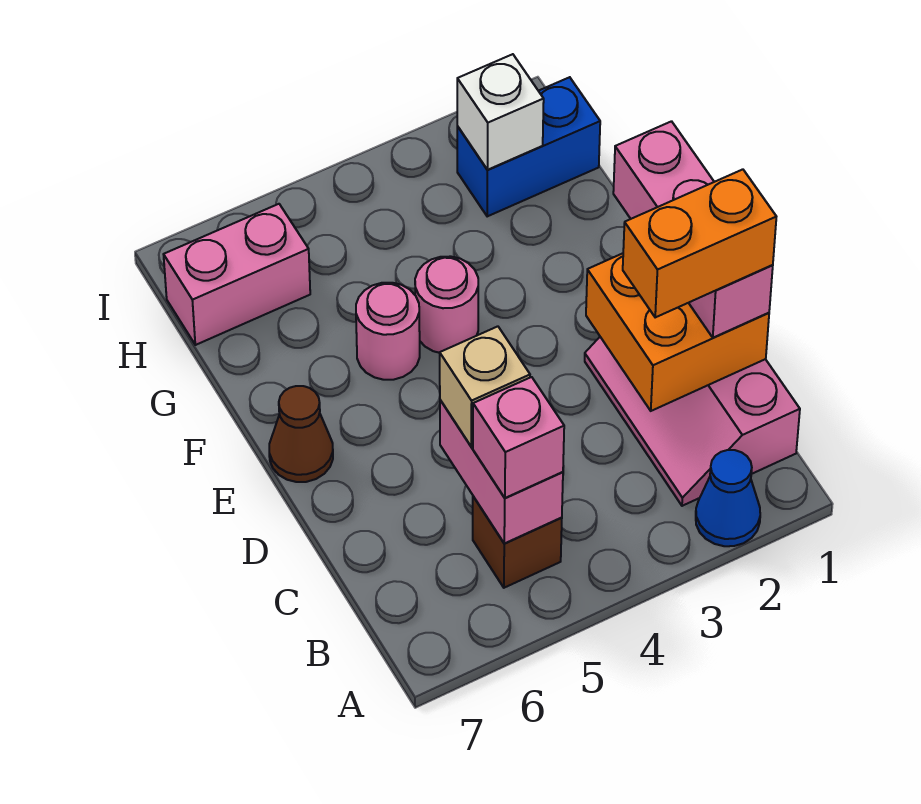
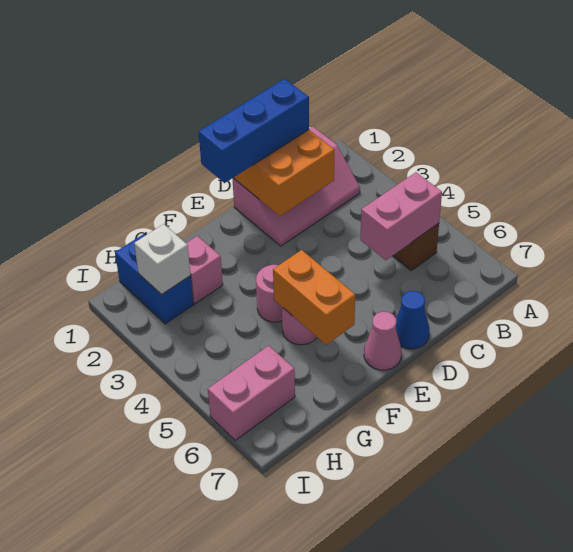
blue 1x1 cone [696,450,760,546] -> blue 1x1 cone moved to [396,291,429,349]
pink 1x1 brick [473,377,564,498] -> pink 1x1 brick moved to [186,236,223,304]
pink 1x3 brick [613,121,773,338] -> blue 1x3 brick [199,79,309,183]
orange 1x2 brick [623,169,776,317] -> orange 1x2 brick moved to [273,250,355,345]
tan 1x1 brick [440,326,530,447] -> none
brown 1x1 cone [269,386,333,482] -> pink 1x1 cone [364,312,401,370]
pink 1x2 brick [164,204,310,345] -> pink 1x2 brick turned to [208,346,295,440]

